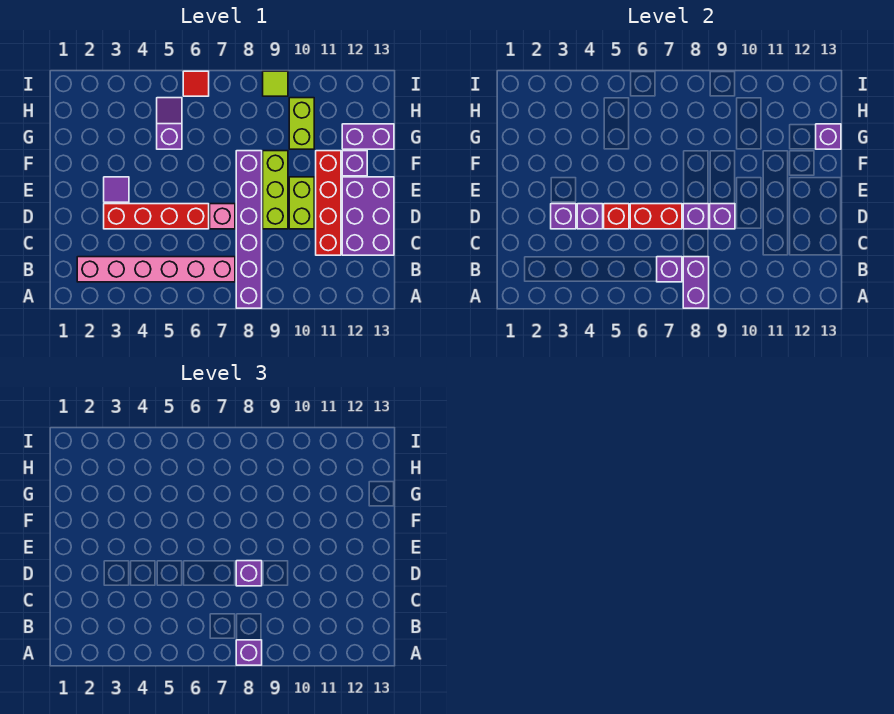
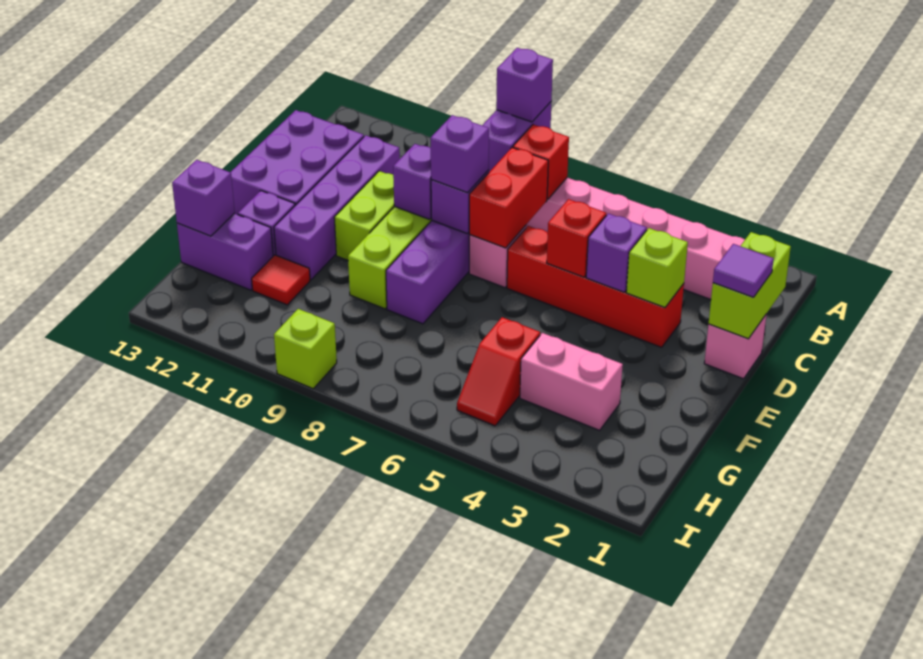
purple 1x1 brick [657,257,682,282] -> red 1x1 brick [513,125,569,199]
red 1x4 brick [316,151,341,255] -> purple 1x4 brick [274,135,400,280]
none -> pink 1x1 brick [704,314,767,379]
purple 1x1 brick [551,204,576,229] -> lime 1x1 brick [626,228,688,307]
red 1x2 brick [630,204,682,229] -> red 1x2 brick turned to [469,147,548,248]
purple 1x1 tile [104,177,129,202] -> purple 1x1 tile moved to [713,244,774,297]
none -> pink 1x2 brick [520,333,623,430]
purple 1x2 slope [157,98,182,149] -> red 1x2 slope [457,317,540,426]
lime 1x2 brick [289,98,314,149] -> lime 1x2 brick moved to [709,232,791,339]
red 1x1 tile [183,71,209,96] -> red 1x1 tile moved to [252,255,310,305]
lime 1x1 tile [263,71,288,96] -> lime 1x1 brick [274,309,337,389]

